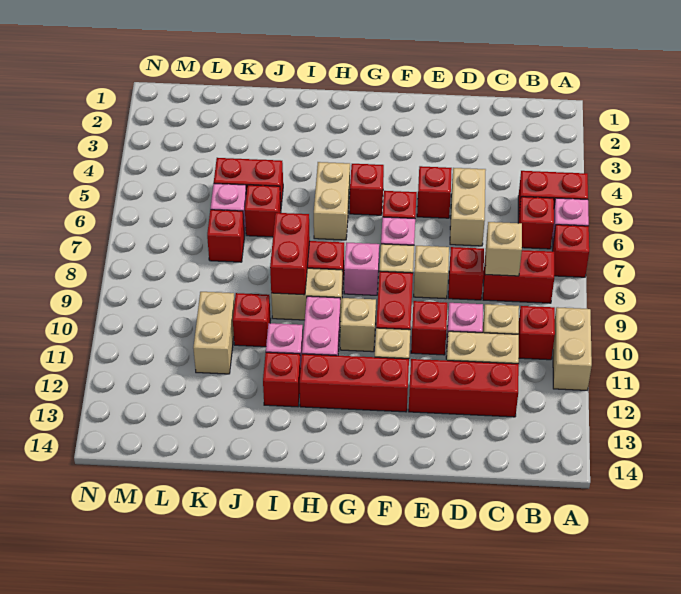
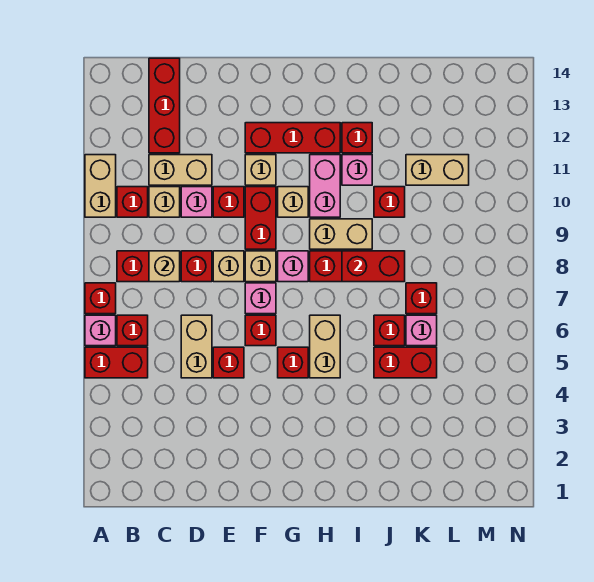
red 1x3 brick [409,359,519,417] -> red 1x3 brick turned to [149,58,180,153]
red 1x2 brick [270,213,310,295] -> red 1x2 brick turned to [342,251,405,282]
tan 1x2 brick [193,292,235,374] -> tan 1x2 brick turned to [406,155,469,185]

